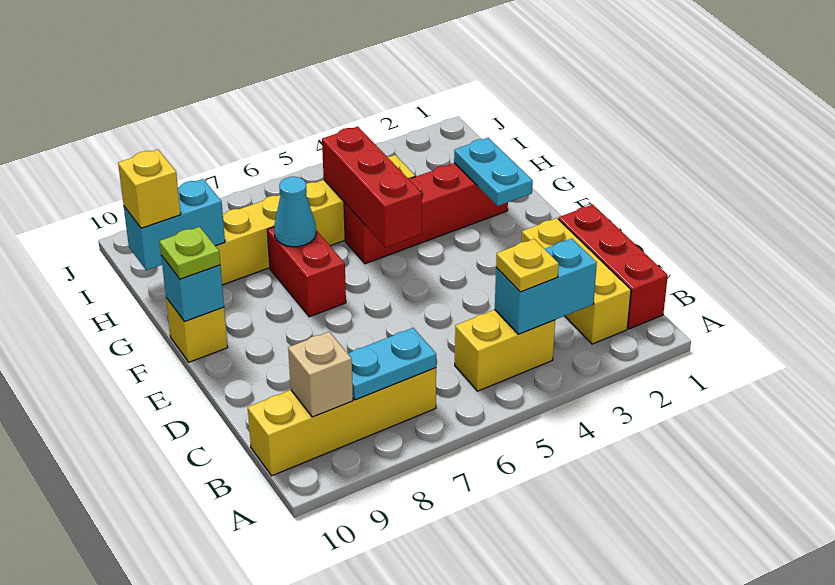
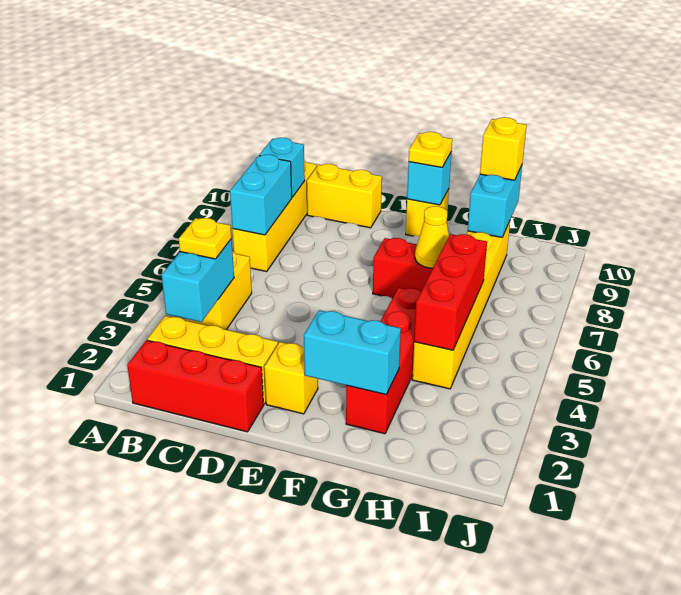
cyan 1x2 plate [348,328,436,400] -> cyan 1x2 brick [230,155,292,235]
tan 1x1 brick [288,332,353,417] -> cyan 1x1 brick [259,138,305,197]
none -> yellow 1x2 brick [307,164,382,228]
none -> yellow 1x1 brick [264,342,318,414]
cyan 1x2 plate [454,138,533,206] -> cyan 1x2 brick [304,310,401,395]
red 1x3 brick [322,126,422,247] -> red 1x3 brick turned to [414,234,487,350]
lime 1x1 plate [160,227,220,279] -> yellow 1x1 plate [409,132,452,167]
cyan 1x1 cone [274,177,316,247] -> yellow 1x1 cone [415,206,449,268]

